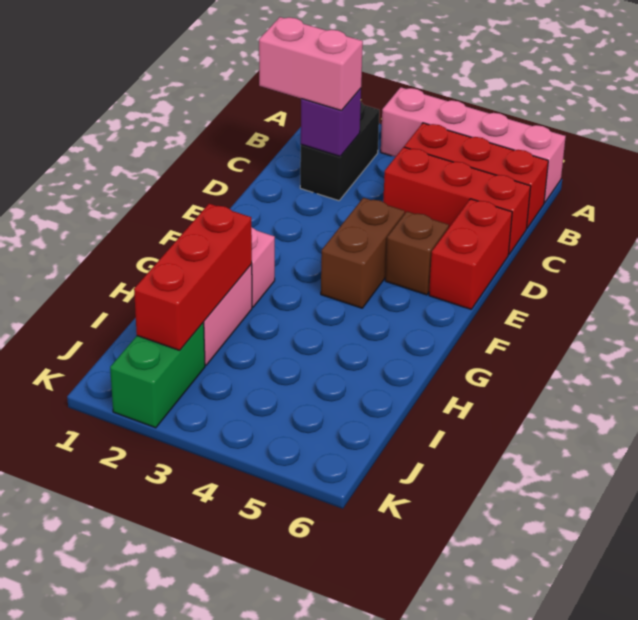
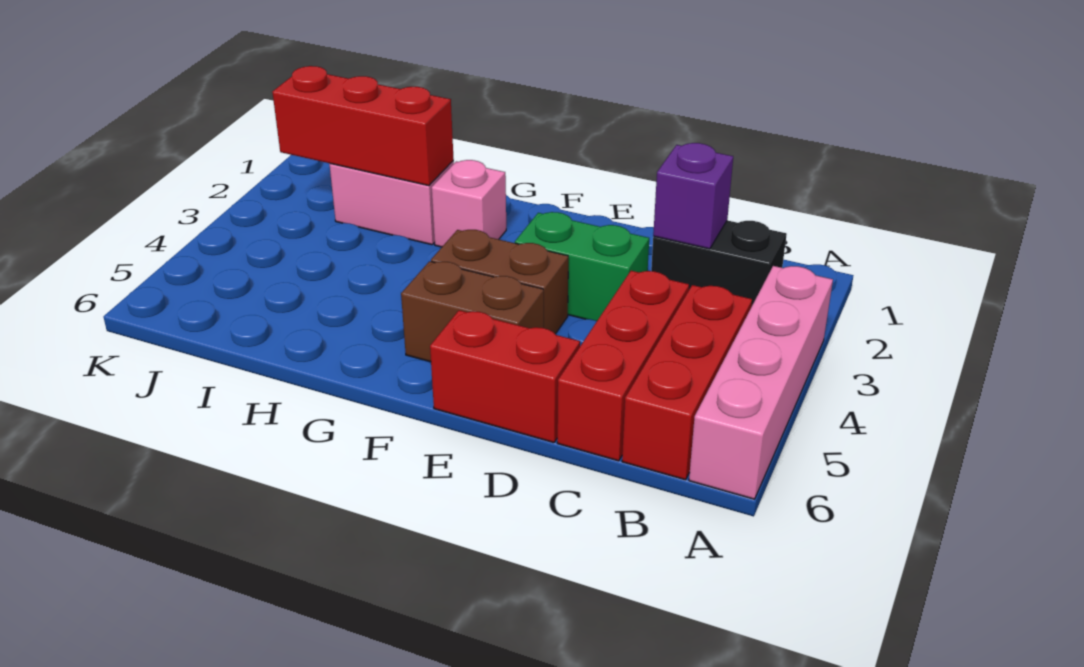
pink 1x2 brick [259,17,363,111] -> none
brown 1x1 brick [385,212,449,295] -> brown 1x2 brick [401,261,544,362]
green 1x2 brick [110,322,205,428] -> green 1x2 brick moved to [515,212,649,321]

